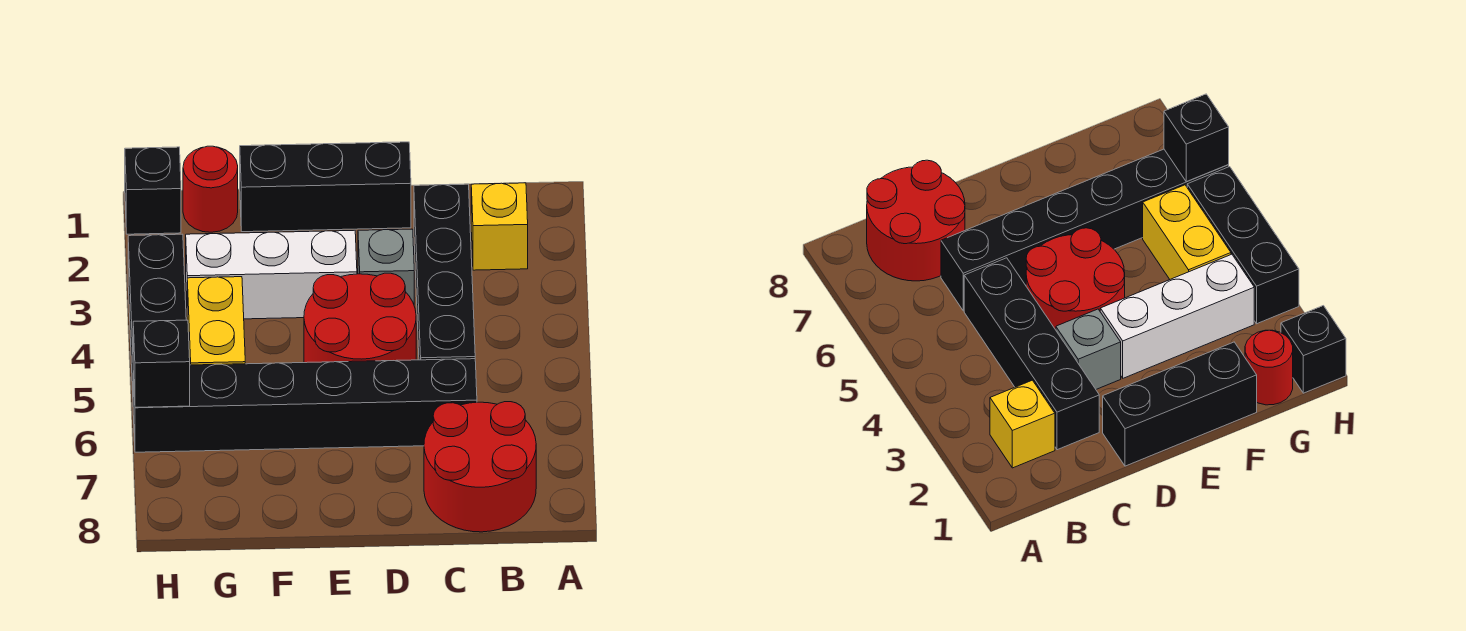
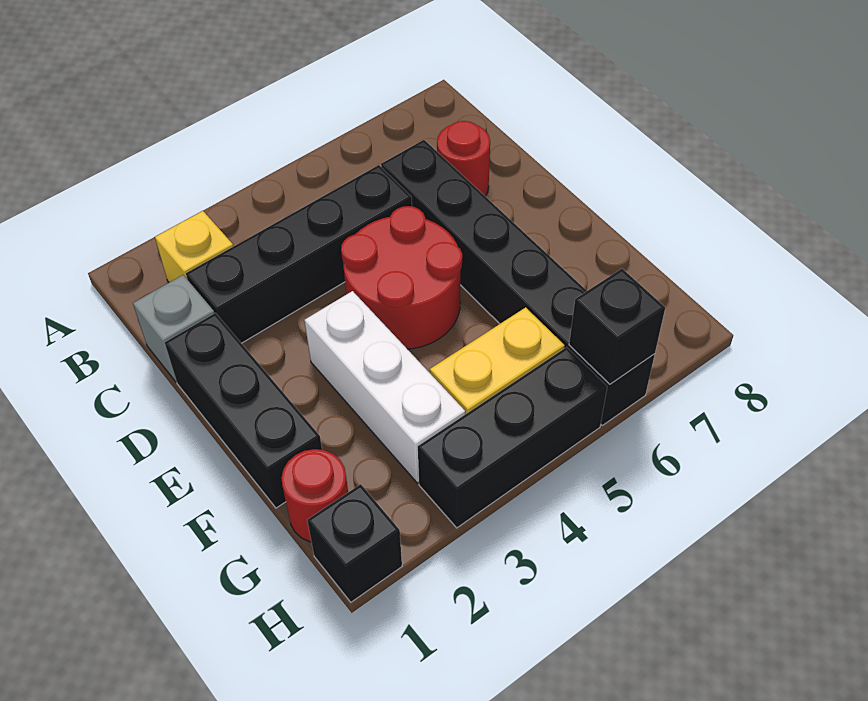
red 2x2 round brick [424,402,536,532] -> red 1x1 round brick [437,121,490,196]
grey 1x1 brick [358,229,414,304] -> grey 1x1 brick moved to [133,275,214,382]

